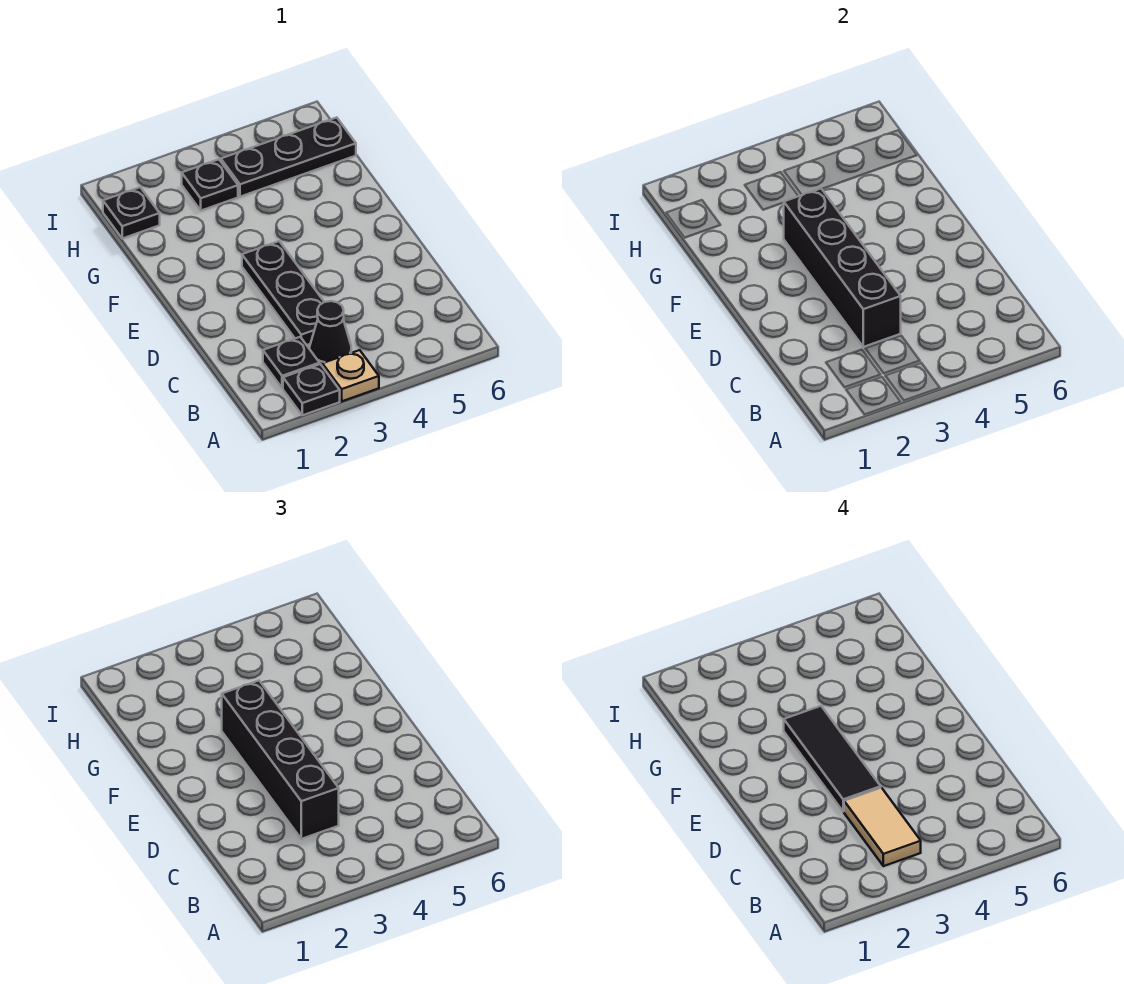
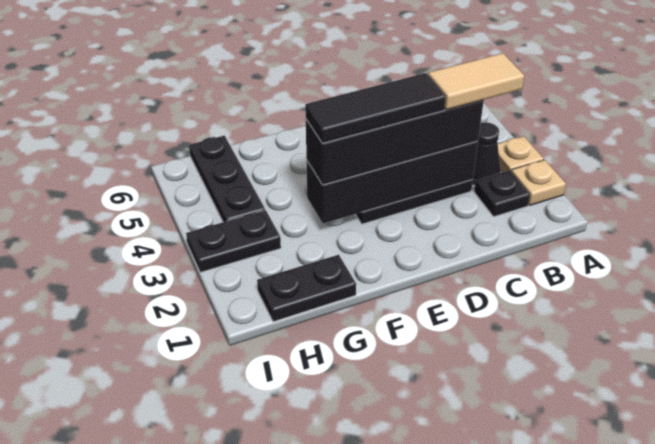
black 1x1 plate [283,364,340,415] -> tan 1x1 plate [511,160,566,205]
black 1x1 plate [103,187,160,238] -> black 1x2 plate [257,255,356,322]
black 1x1 plate [182,159,238,211] -> black 1x2 plate [186,210,281,272]

